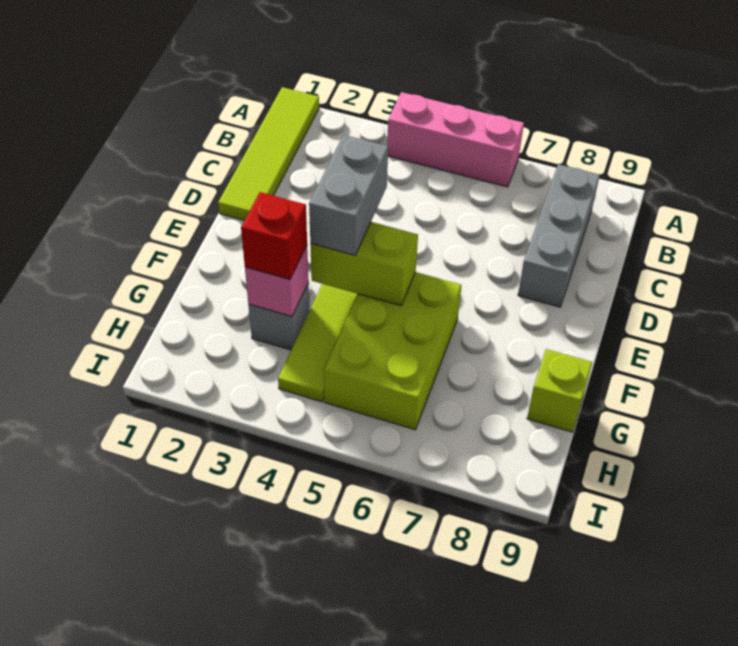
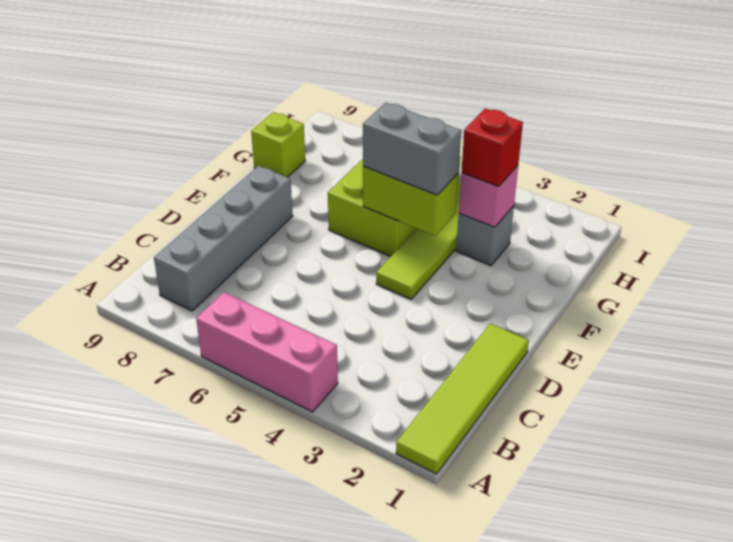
grey 1x3 brick [518,164,600,307] -> grey 1x4 brick [154,166,293,311]
grey 1x2 brick [309,135,388,255] -> grey 1x2 brick turned to [363,103,461,195]

